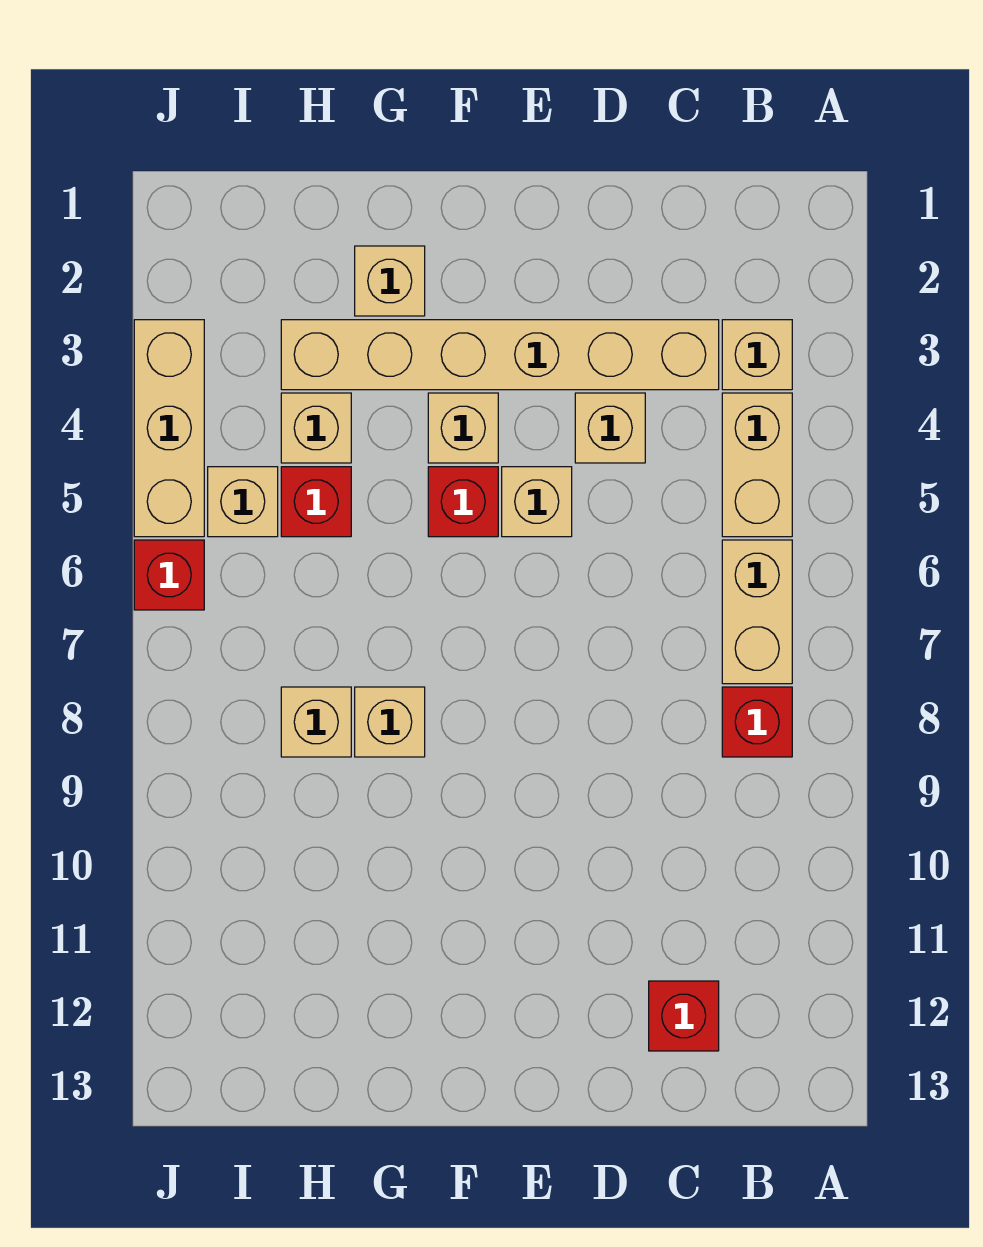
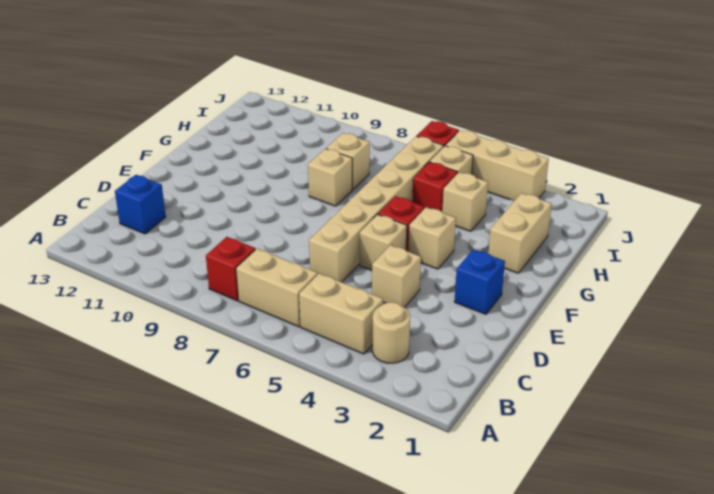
tan 1x1 brick [722,320,792,390] -> tan 1x1 round brick [372,302,410,363]
tan 1x6 brick [281,320,719,390] -> tan 1x6 brick moved to [309,136,444,282]
red 1x1 brick [649,981,719,1051] -> blue 1x1 brick [115,175,166,234]
none -> blue 1x1 brick [455,249,505,314]
tan 1x1 brick [355,246,425,316] -> tan 1x2 brick [488,193,552,273]

